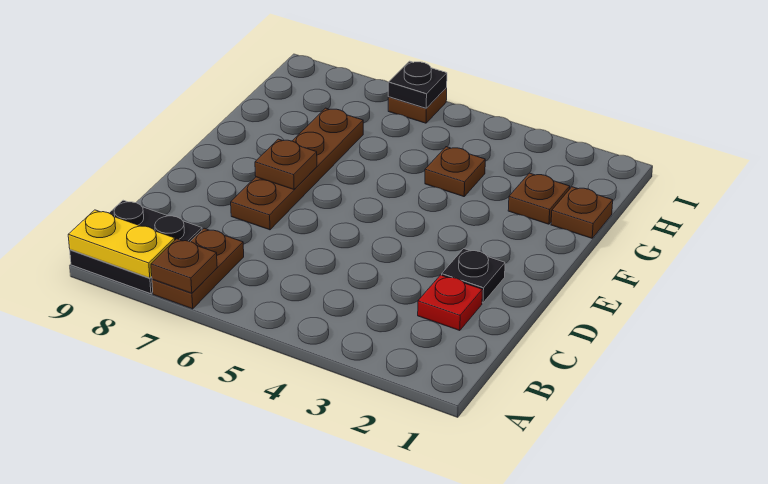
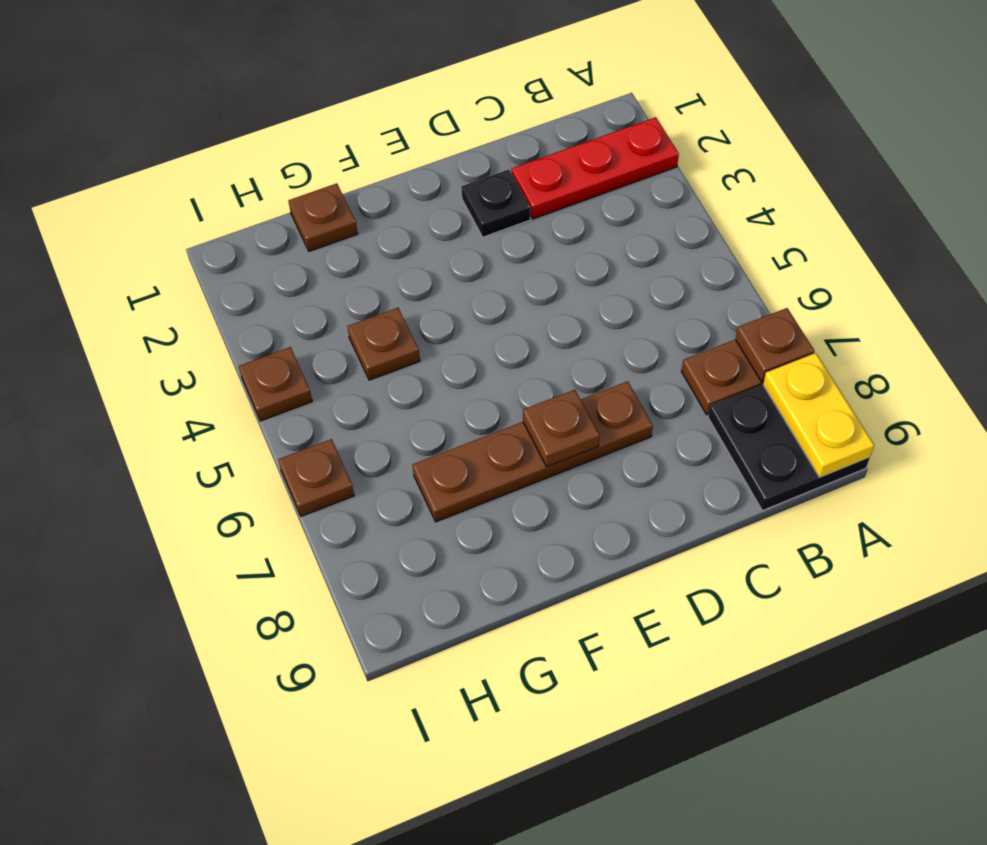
red 1x1 plate [418,275,482,331] -> red 1x3 plate [511,117,679,219]
brown 1x1 plate [508,173,570,224] -> brown 1x1 plate moved to [239,347,312,421]
black 1x1 plate [388,61,447,108] -> none

